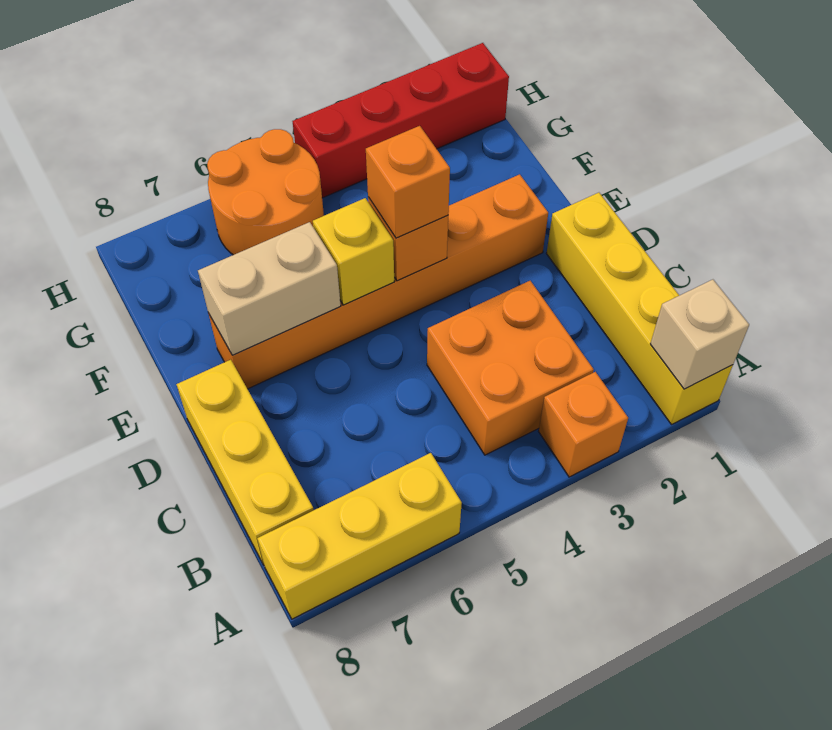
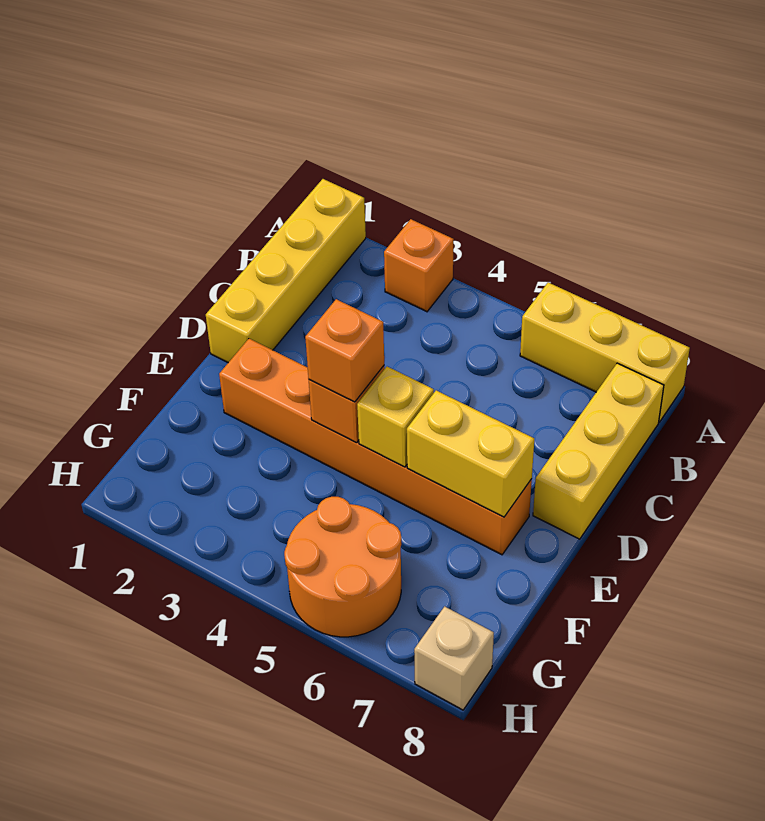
tan 1x1 brick [651,280,749,389] -> tan 1x1 brick moved to [414,606,494,710]
orange 2x2 brick [427,281,594,455] -> none
tan 1x2 brick [198,222,341,355] -> yellow 1x2 brick [407,390,534,517]
red 1x4 brick [293,43,509,198] -> none

